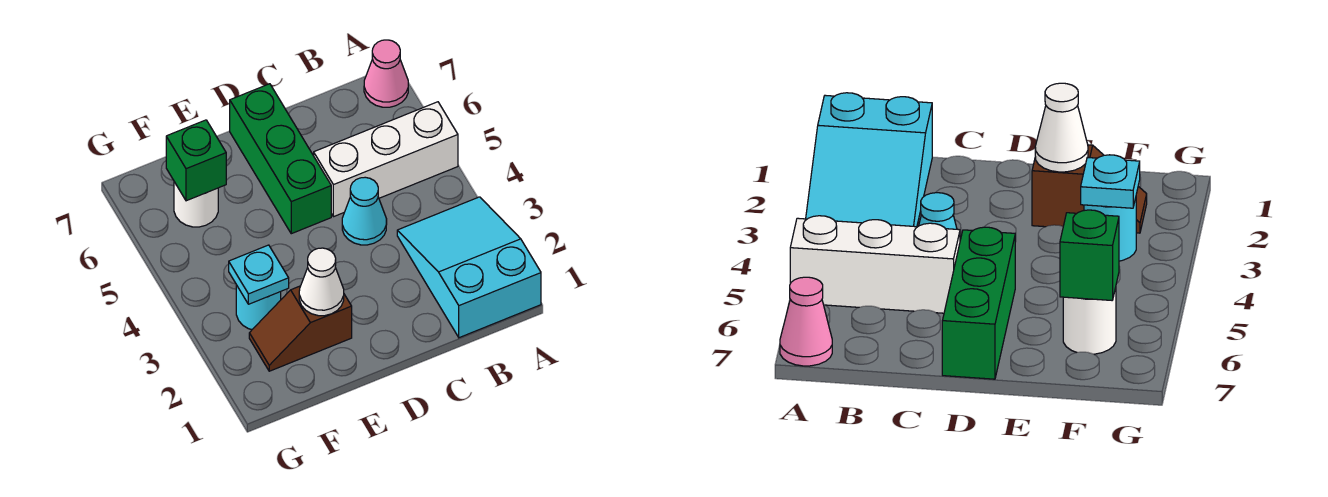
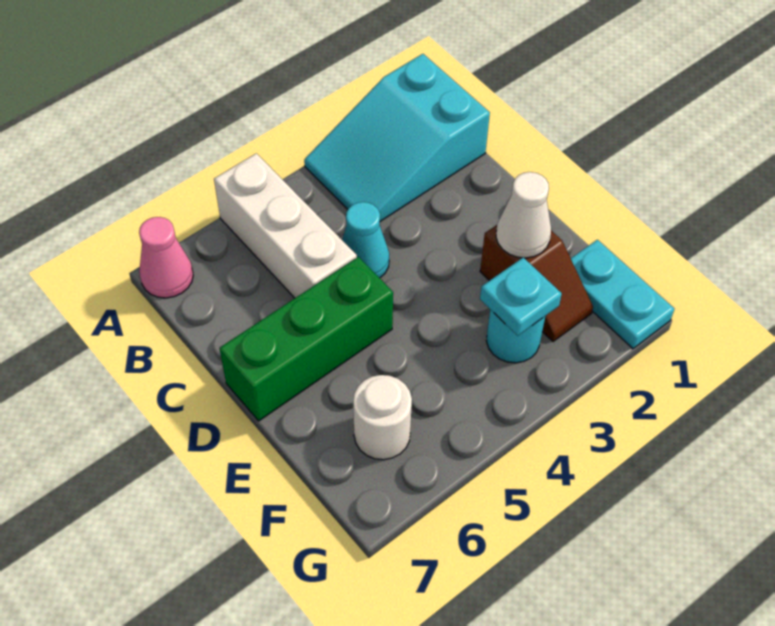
none -> cyan 1x2 plate [571,240,674,349]
green 1x1 brick [166,120,226,201] -> none

